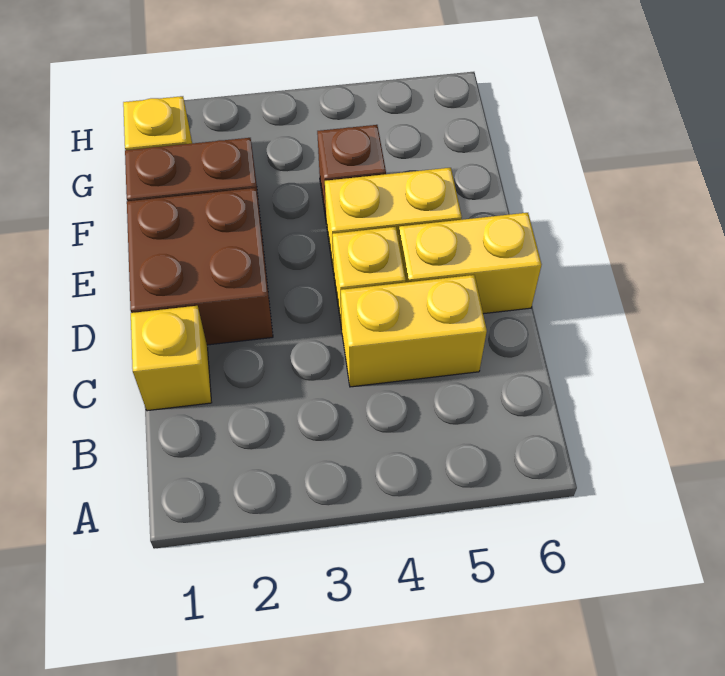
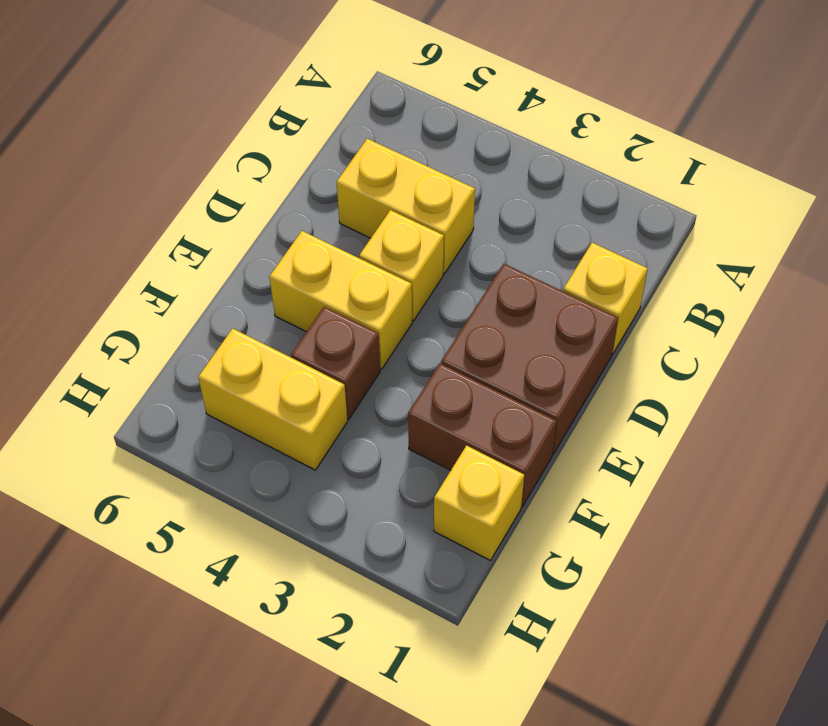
yellow 1x2 brick [399,213,542,314] -> yellow 1x2 brick moved to [198,329,348,470]

